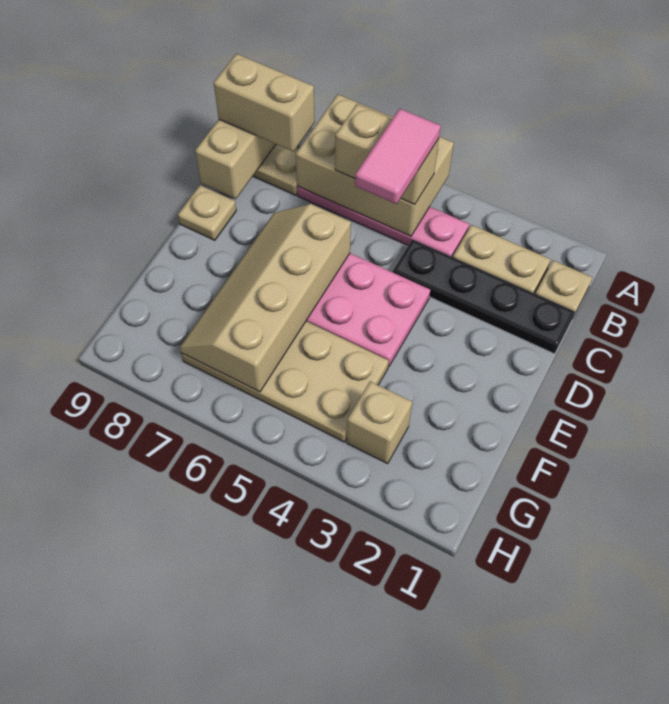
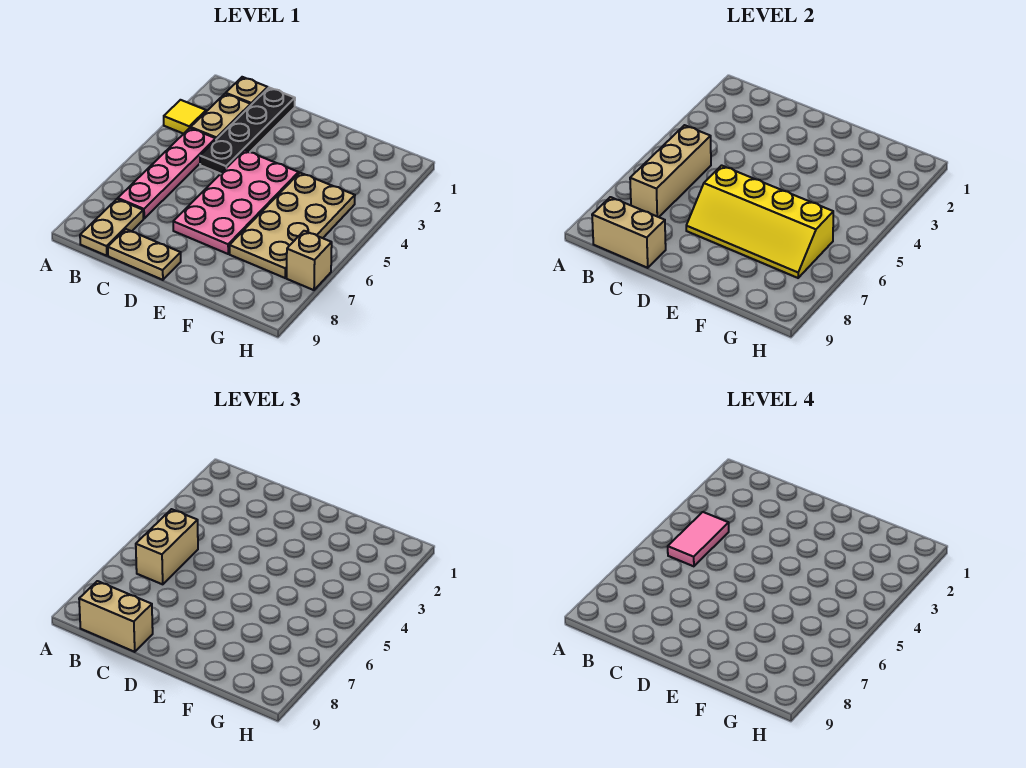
none -> yellow 1x1 tile [164,100,206,134]
tan 2x3 brick [296,94,454,236] -> tan 1x3 brick [630,125,711,217]
pink 1x2 tile [355,109,441,204] -> pink 1x2 tile turned to [668,512,729,566]
tan 1x2 brick [214,54,315,152] -> tan 1x2 brick turned to [79,581,153,652]
tan 2x4 slope [180,204,351,392] -> yellow 2x4 slope [686,165,833,278]
tan 1x1 plate [178,185,236,240] -> tan 1x2 plate [108,229,181,280]
tan 1x1 brick [347,381,412,464] -> tan 1x1 brick moved to [287,231,332,290]

